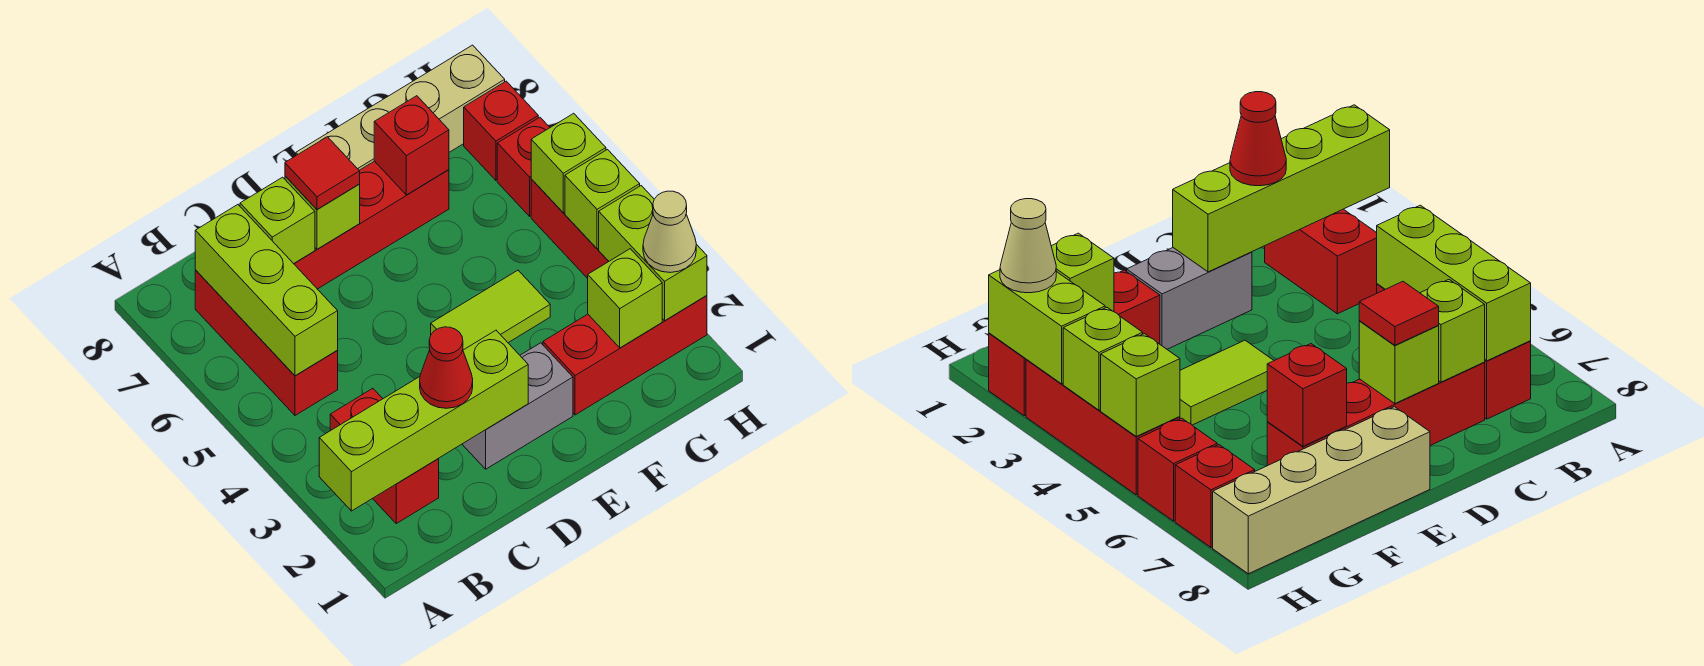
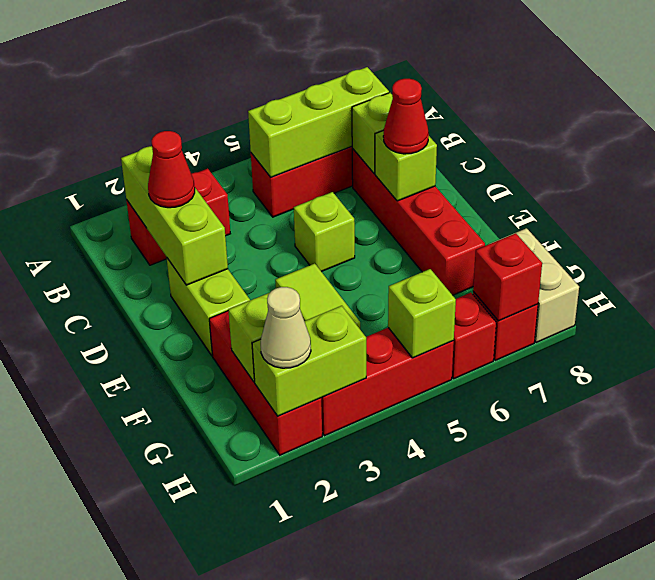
lime 1x4 brick [319,330,528,511] -> lime 1x3 brick [121,146,228,285]
grey 1x2 brick [462,343,573,469] -> lime 1x2 brick [167,258,250,356]
red 1x1 tile [285,137,360,210] -> red 1x1 cone [383,79,429,154]
tan 1x4 brick [296,45,505,170] -> tan 1x2 brick [490,228,579,342]
red 1x1 brick [374,96,449,195] -> red 1x1 brick moved to [473,233,542,321]
lime 1x1 brick [565,150,640,249] -> lime 1x1 brick moved to [294,192,355,272]

